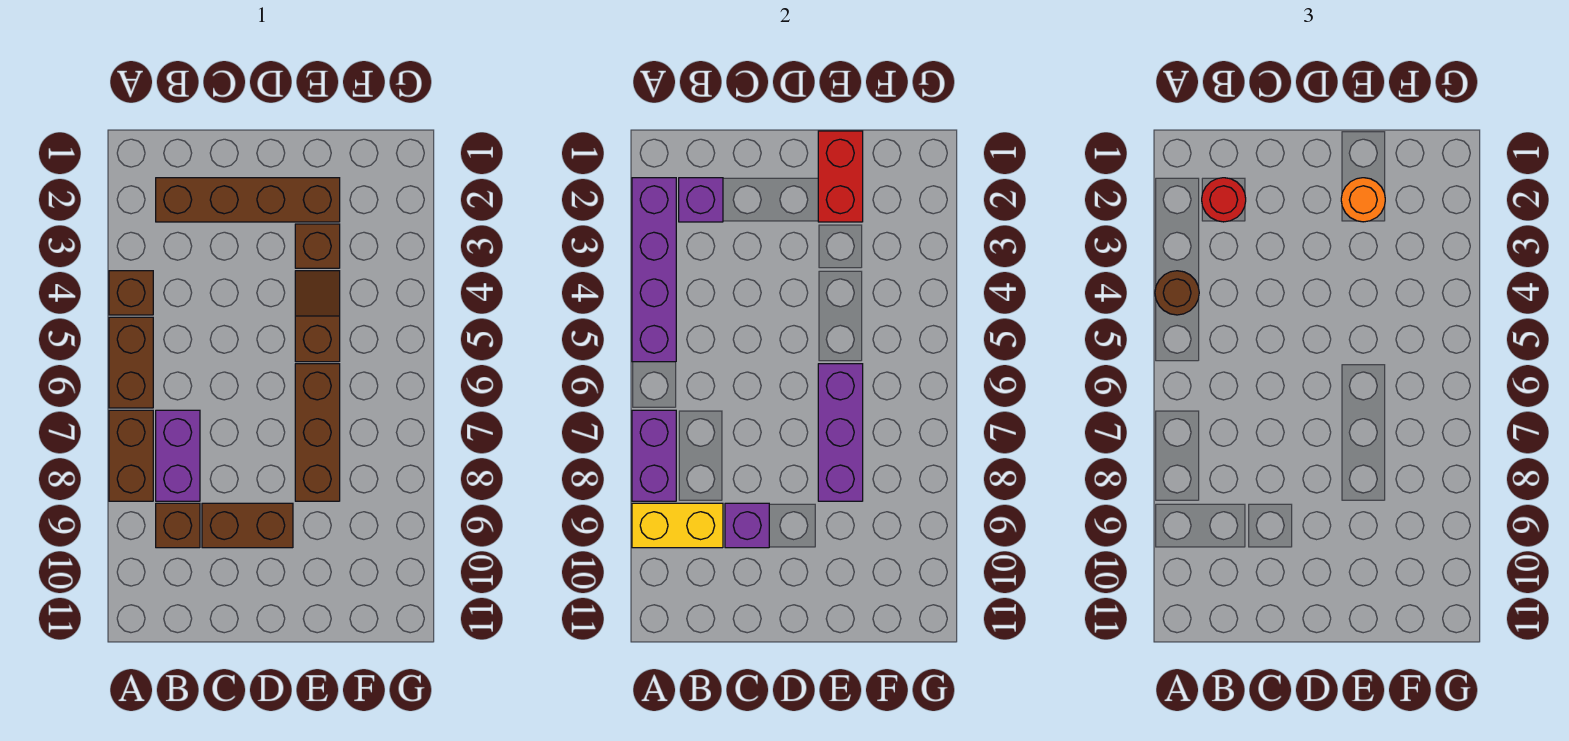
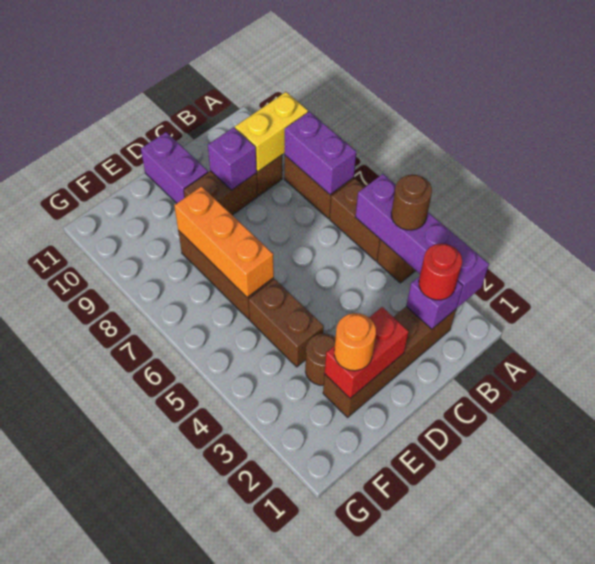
purple 1x2 brick [156,410,200,501] -> purple 1x2 brick moved to [141,132,208,203]
red 1x2 brick [818,131,863,222] -> red 1x2 brick turned to [325,307,409,398]
brown 1x1 brick [295,224,340,268] -> brown 1x1 round brick [305,333,336,385]
brown 1x2 slope [295,271,340,362] -> brown 1x2 brick [248,279,324,367]
purple 1x3 brick [818,364,863,501] -> orange 1x3 brick [174,186,274,297]

